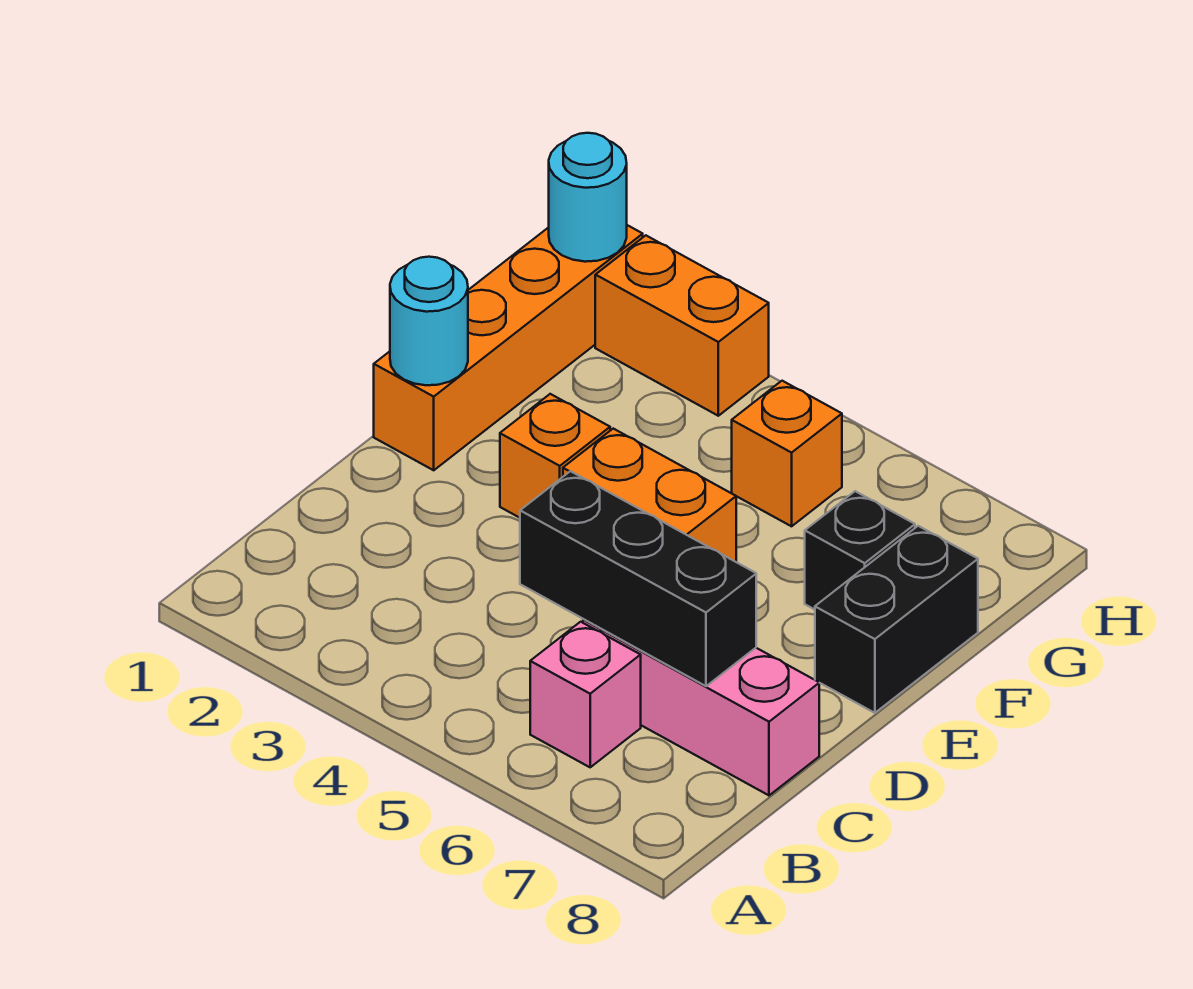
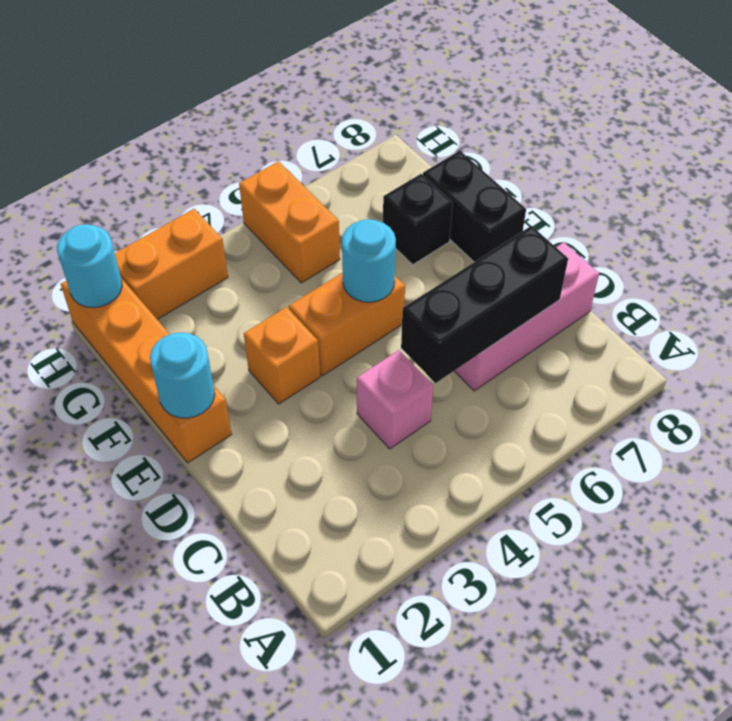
pink 1x1 brick [530,622,641,767] -> pink 1x1 brick moved to [357,350,433,449]
none -> cyan 1x1 round brick [342,219,396,302]
orange 1x1 brick [732,381,842,526] -> orange 1x2 brick [239,161,340,283]

